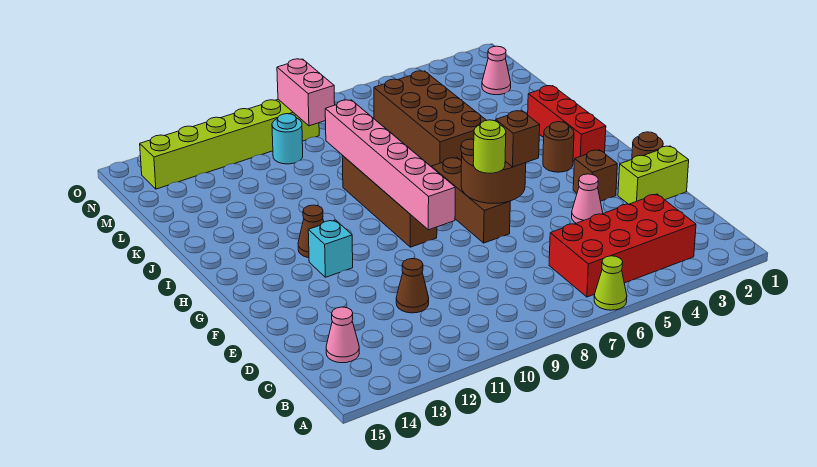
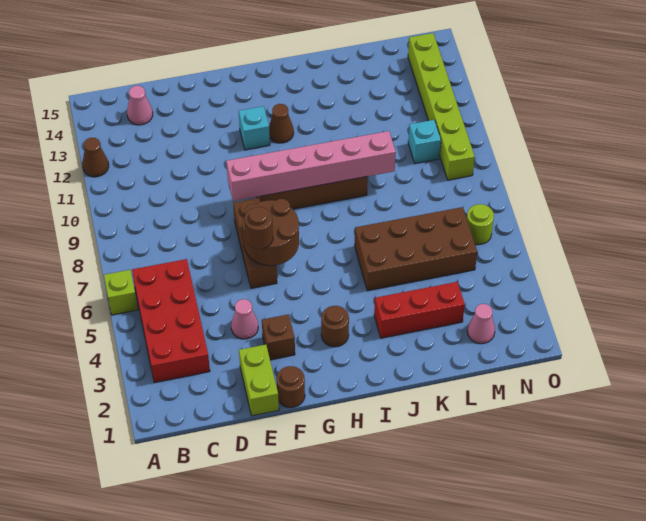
lime 1x1 cone [594,256,627,310] -> lime 1x1 brick [104,270,138,315]
brown 1x1 cone [396,259,429,313] -> brown 1x1 cone moved to [82,138,109,177]
brown 1x1 brick [496,111,540,167] -> brown 1x1 round brick [244,207,273,249]
brown 1x3 brick [431,158,510,243] -> brown 1x3 brick turned to [233,198,277,288]
lime 1x1 round brick [473,120,506,173] -> lime 1x1 round brick moved to [467,204,494,245]
red 1x3 brick [528,86,606,161] -> red 1x3 brick moved to [374,282,465,338]
pink 1x2 brick [277,59,335,126] -> none
cyan 1x1 round brick [272,114,303,164] -> cyan 1x1 brick [408,120,441,164]

